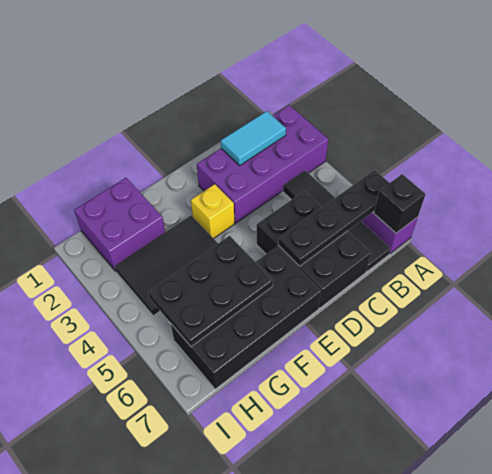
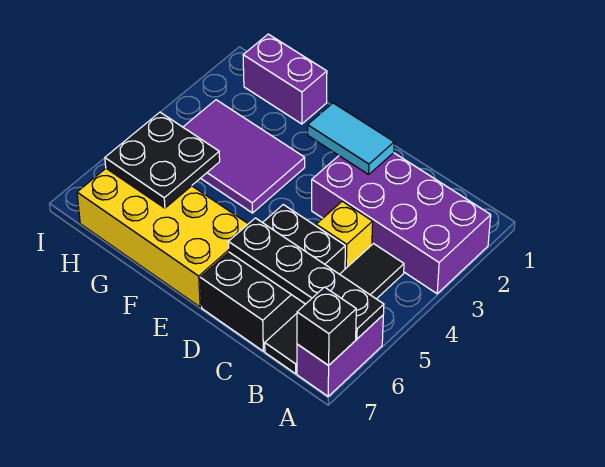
cyan 1x2 tile [221,111,286,166] -> cyan 1x2 tile moved to [308,103,394,174]
yellow 1x1 brick [191,184,234,238] -> yellow 1x1 brick moved to [316,201,373,269]
black 2x4 brick [171,247,321,389] -> yellow 2x4 brick [77,169,248,307]
black 2x3 tile [115,215,218,316] -> purple 2x3 tile [183,100,305,213]
black 2x3 plate [148,236,273,347] -> black 2x2 plate [105,112,220,208]
purple 2x2 brick [74,178,165,271] -> purple 1x2 brick [243,34,327,124]

